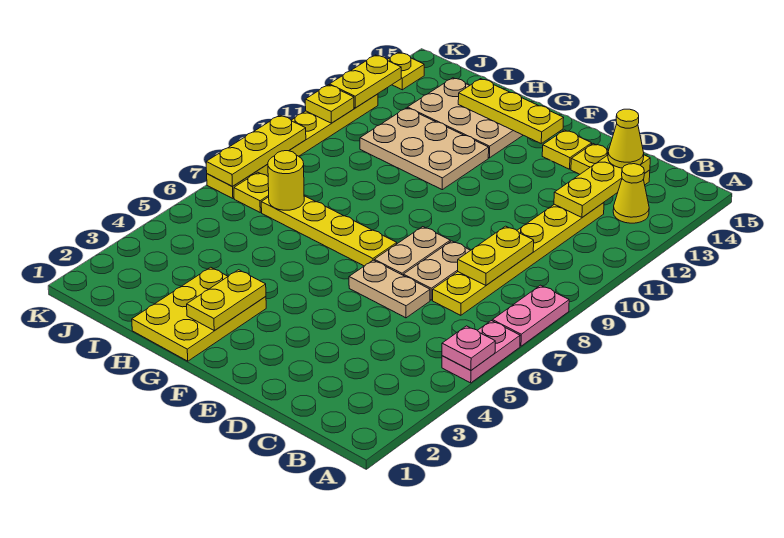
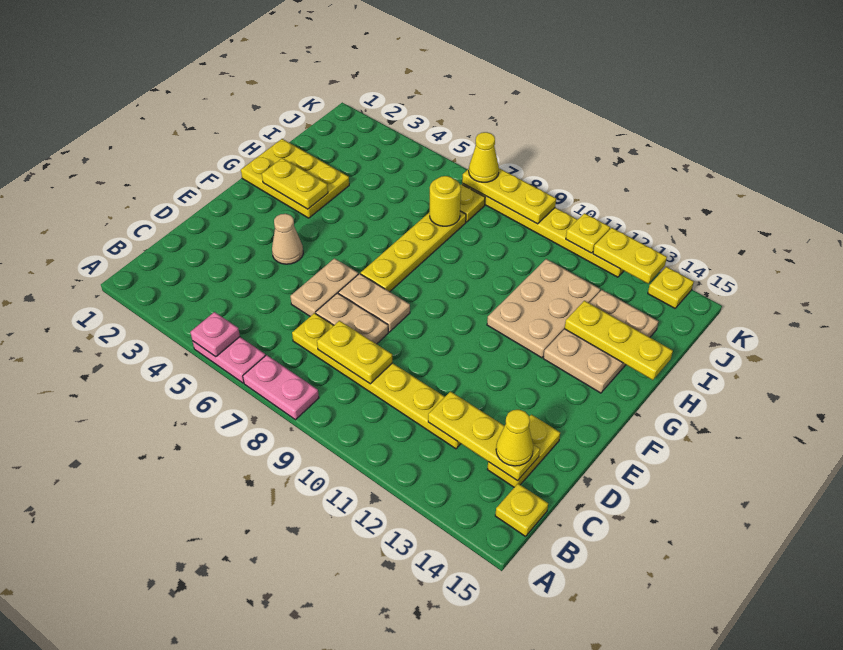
yellow 1x1 cone [613,164,649,223] -> yellow 1x1 cone moved to [469,132,499,182]
none -> tan 1x1 cone [272,214,303,264]
yellow 1x1 plate [542,130,592,169] -> yellow 1x1 plate moved to [495,484,548,536]
yellow 1x3 plate [458,79,564,143] -> yellow 1x3 plate turned to [565,301,673,380]

